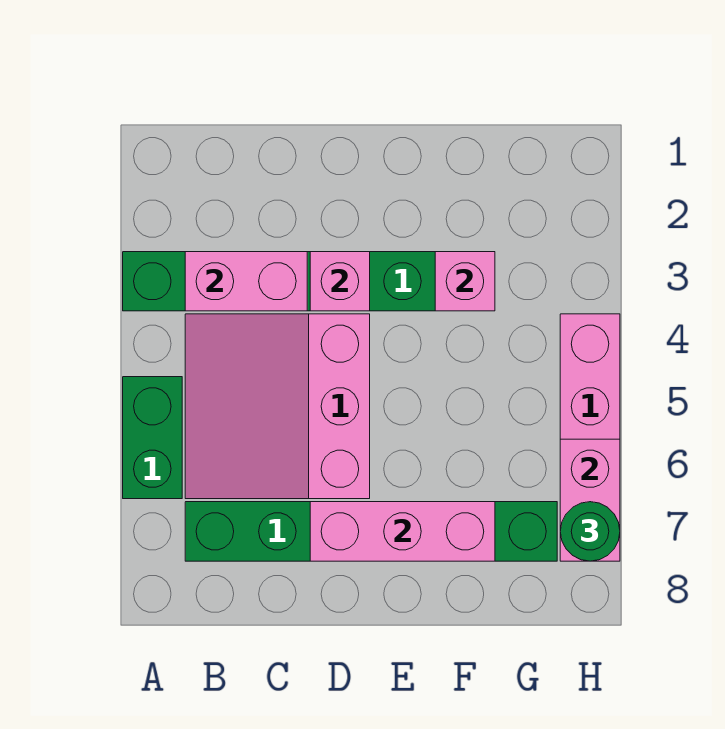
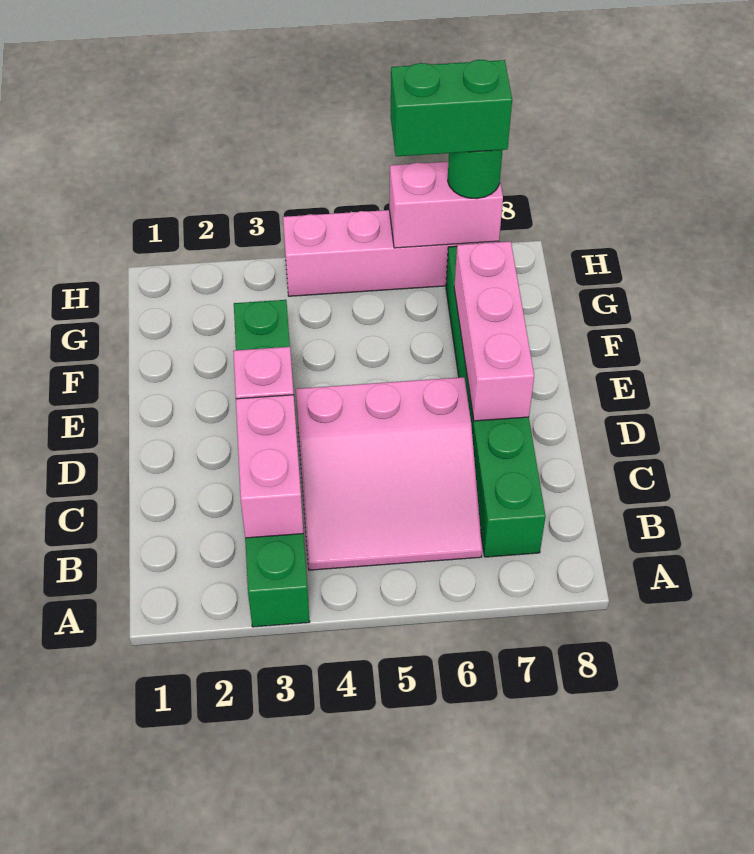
green 1x2 brick [123,377,182,499] -> green 1x2 brick moved to [391,60,512,156]
pink 1x1 brick [435,252,495,311] -> none

